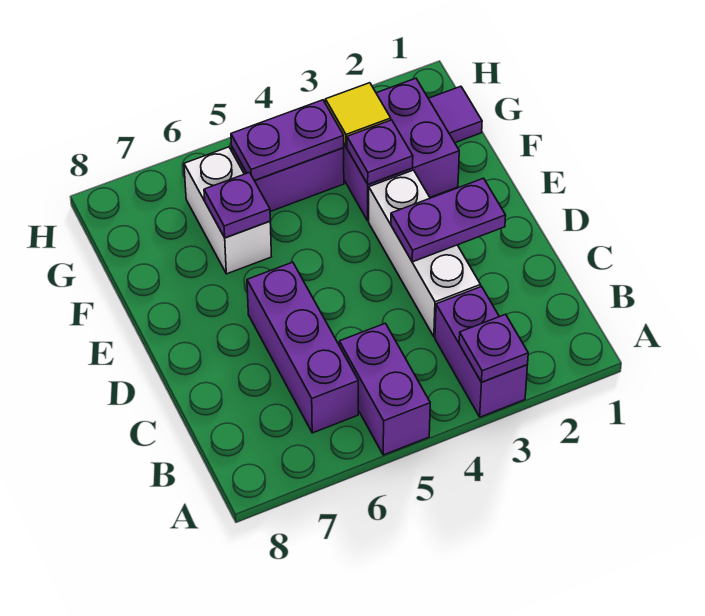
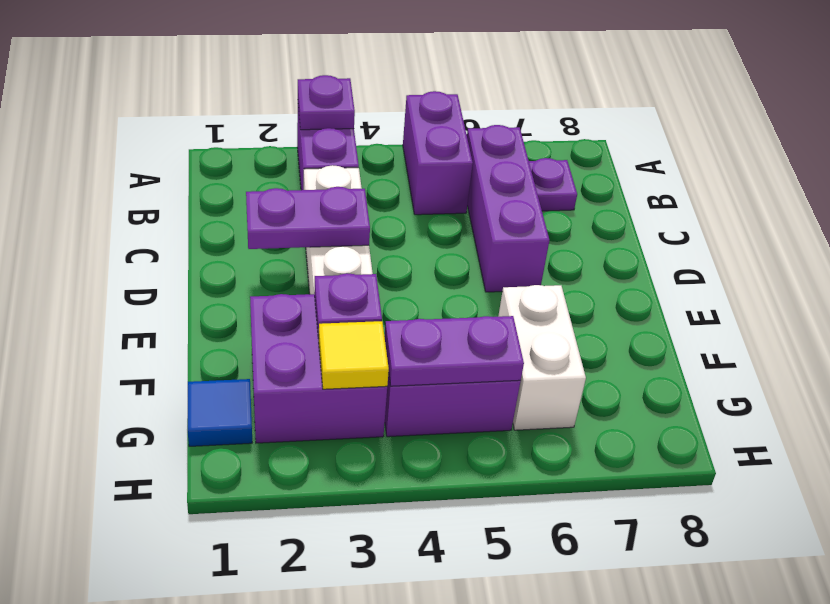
purple 1x1 plate [204,173,270,238] -> purple 1x1 plate moved to [529,158,577,211]
purple 1x1 tile [428,86,482,143] -> blue 1x1 tile [187,379,252,446]

